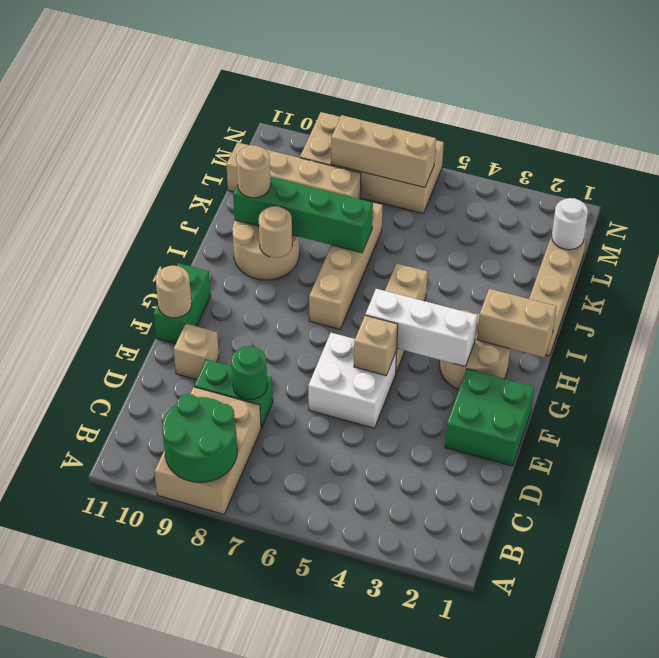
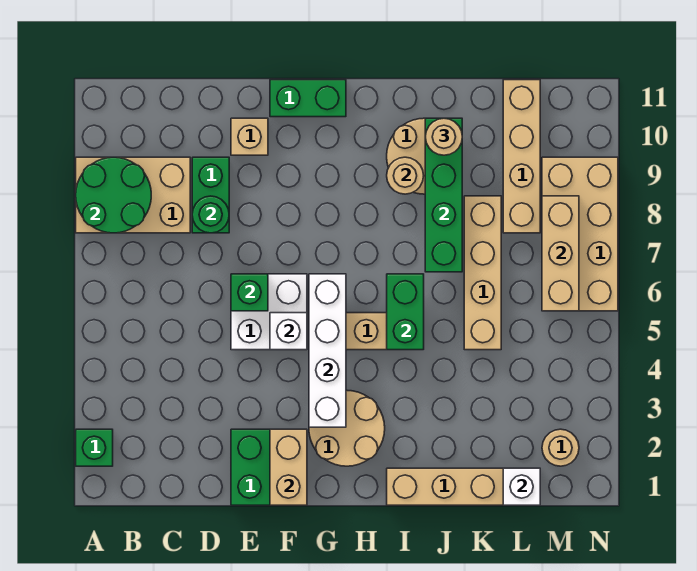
none -> green 1x1 brick [76,429,113,466]
none -> green 1x1 brick [231,274,268,311]
tan 1x1 brick [354,315,398,376] -> white 1x1 brick [270,313,307,350]
tan 1x1 round brick [156,266,192,318] -> tan 1x1 round brick moved to [542,429,579,466]
white 1x3 brick [365,289,477,367] -> white 1x4 brick [309,274,346,427]
tan 1x2 brick [477,289,557,357] -> tan 1x2 brick moved to [270,429,307,505]
tan 1x4 brick [309,203,383,329] -> tan 1x4 brick turned to [464,196,501,350]
none -> green 1x2 brick [387,274,424,350]
white 1x1 round brick [552,198,588,250] -> white 1x1 brick [503,468,540,505]

